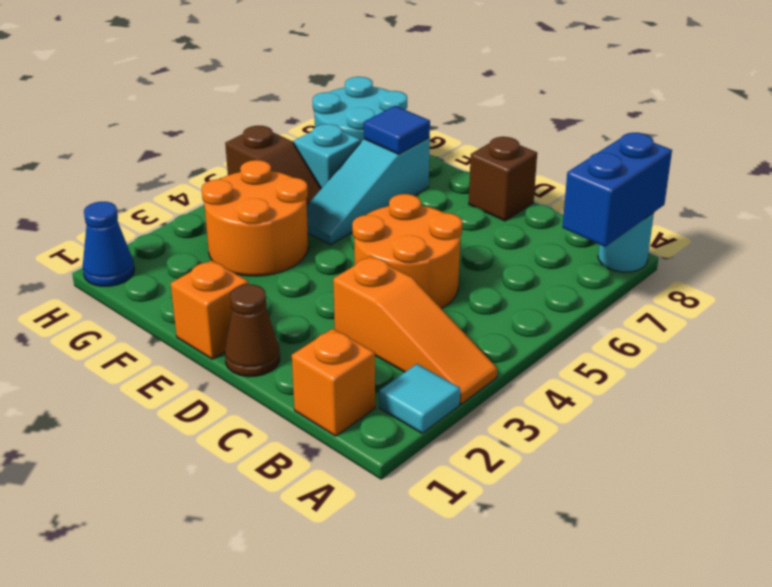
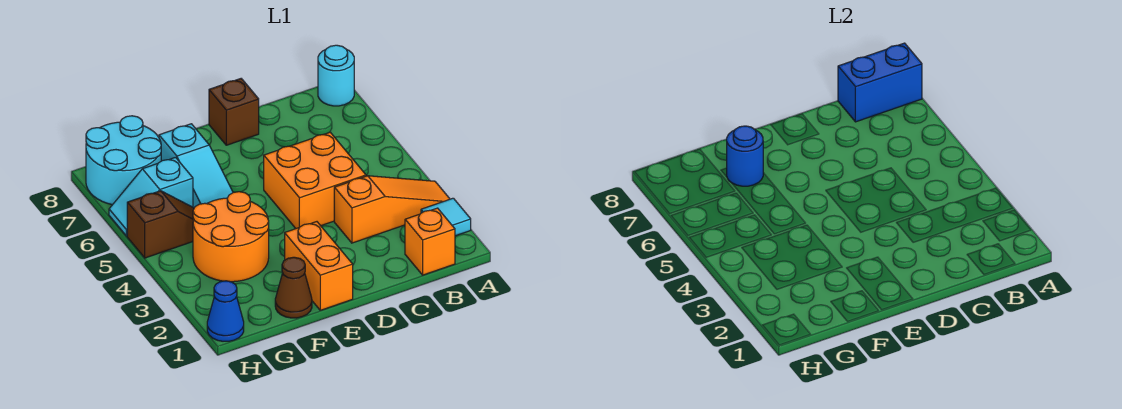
blue 1x2 brick [562,133,672,247] -> blue 1x2 brick turned to [838,43,922,122]
orange 2x2 round brick [352,194,462,309] -> orange 2x2 brick [264,132,366,228]
brown 1x1 cone [225,284,280,377] -> brown 1x1 cone moved to [275,257,312,318]
orange 1x1 brick [171,260,248,359] -> orange 1x2 brick [285,222,353,310]
blue 1x1 tile [364,106,430,154] -> blue 1x1 round brick [727,126,763,186]

